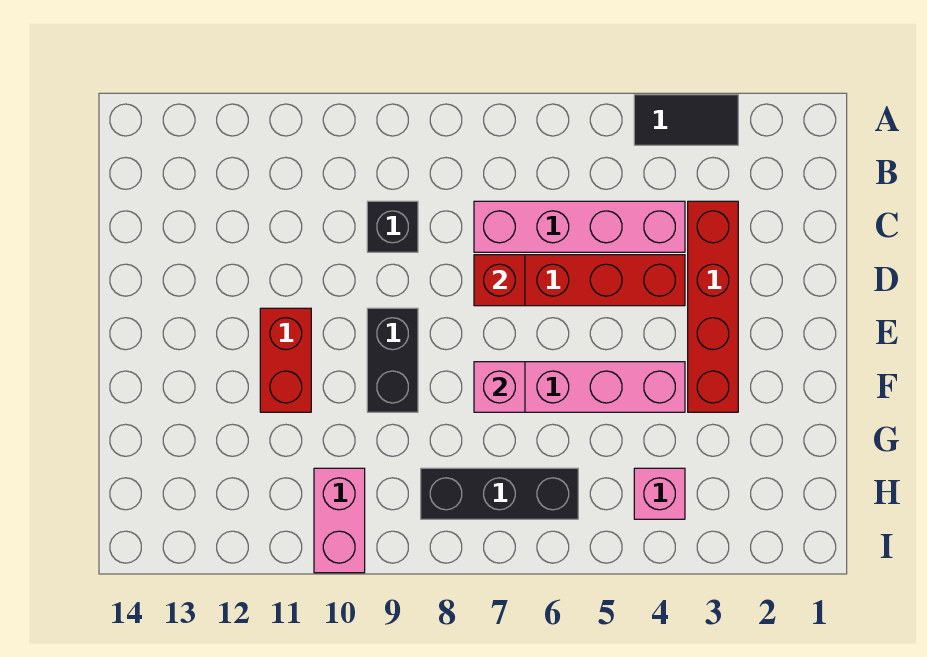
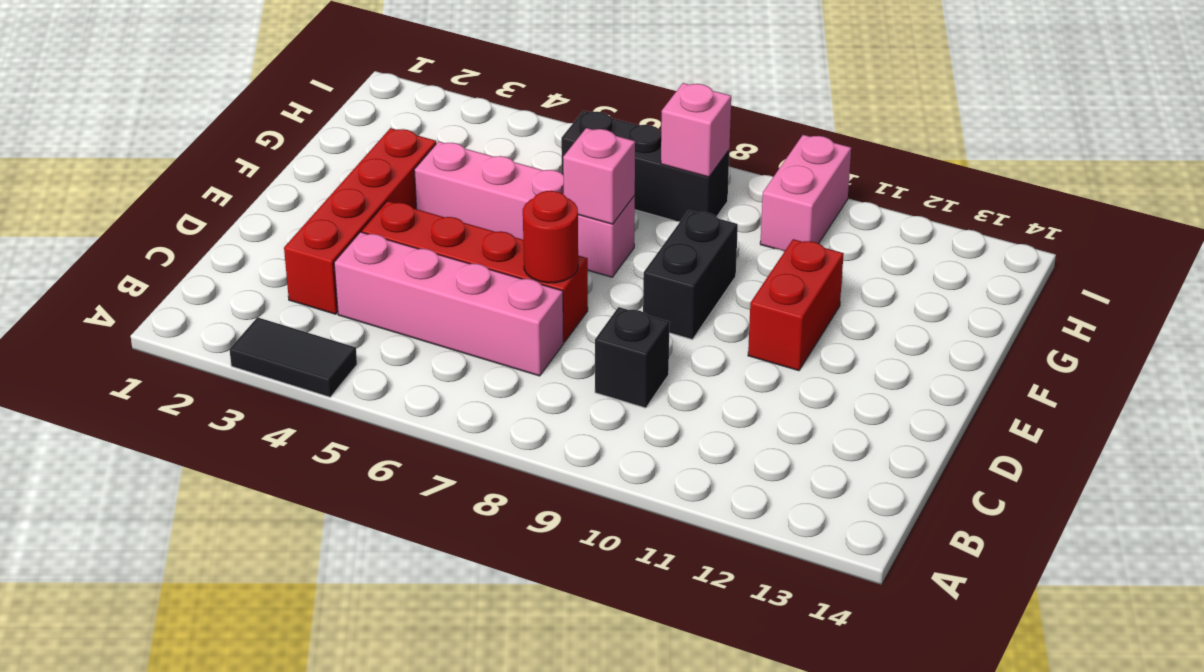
red 1x1 brick [474,255,525,306] -> red 1x1 round brick [523,191,578,283]
pink 1x1 brick [634,468,685,519] -> pink 1x1 brick moved to [661,83,731,177]

